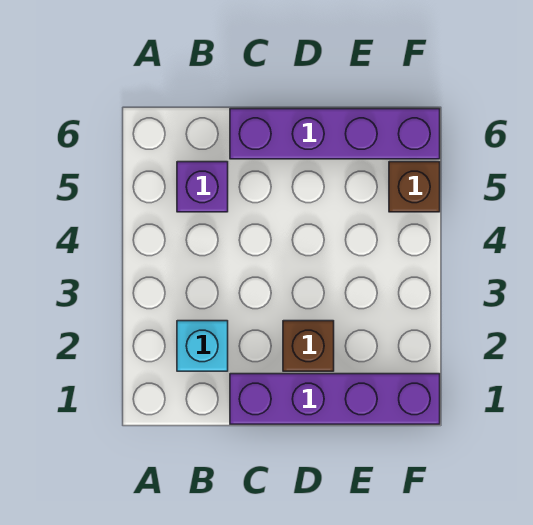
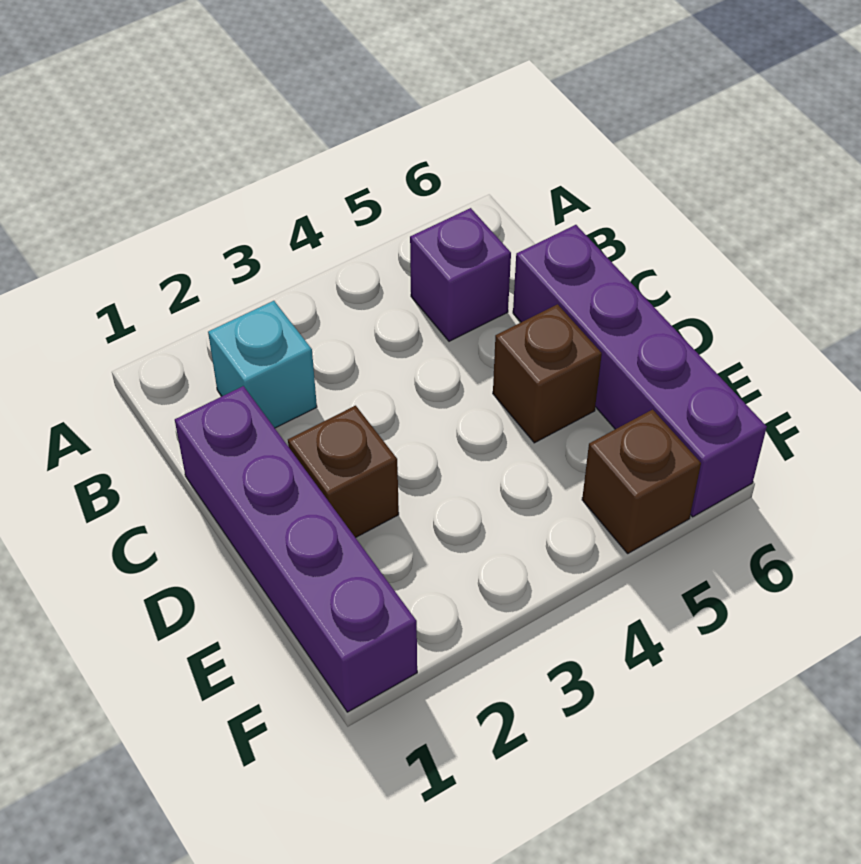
none -> brown 1x1 brick [493,304,602,443]

